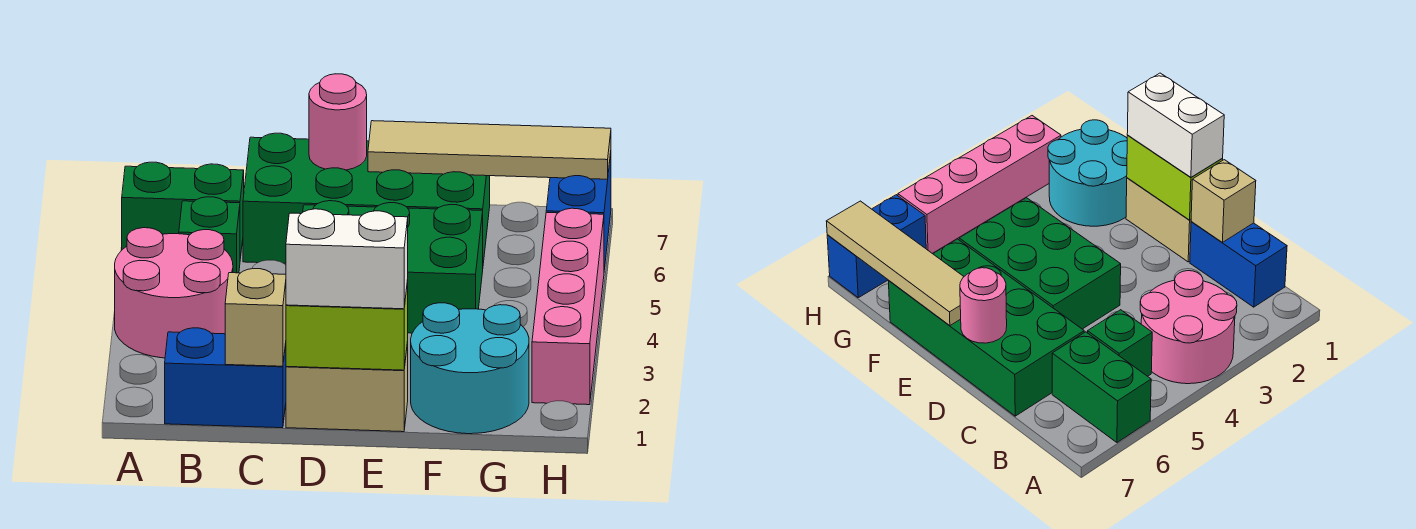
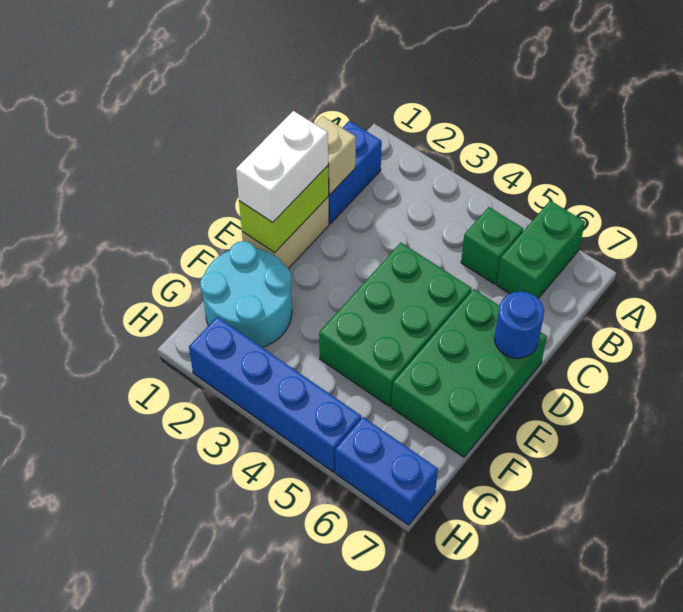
pink 2x2 round brick [115,228,233,358] -> none
green 2x4 brick [243,133,490,263] -> green 2x3 brick [392,289,547,457]
pink 1x1 round brick [309,74,367,170] -> blue 1x1 round brick [494,292,544,358]
tan 1x4 tile [368,121,611,179] -> none
pink 1x4 brick [532,208,604,405] -> blue 1x4 brick [189,317,361,472]

